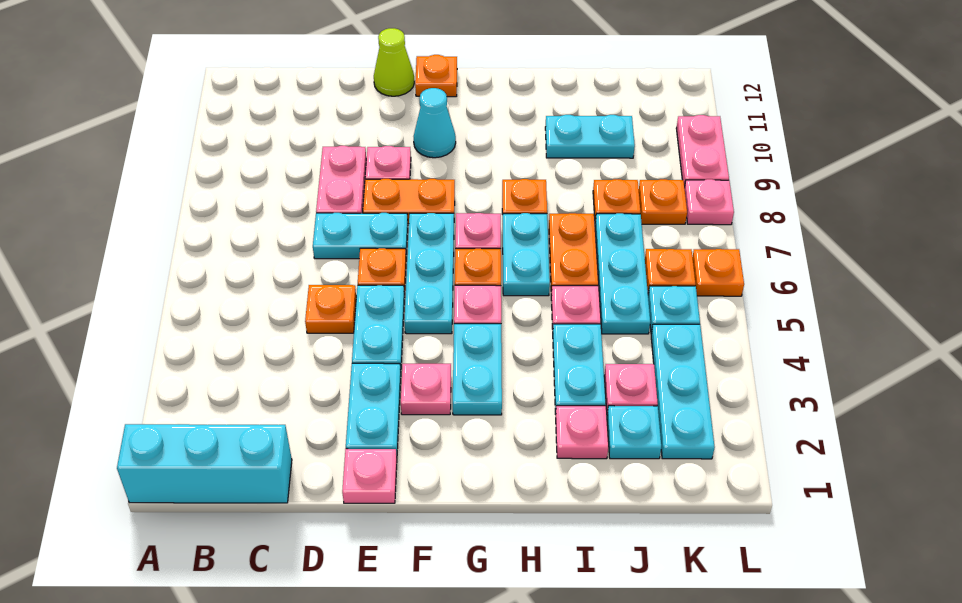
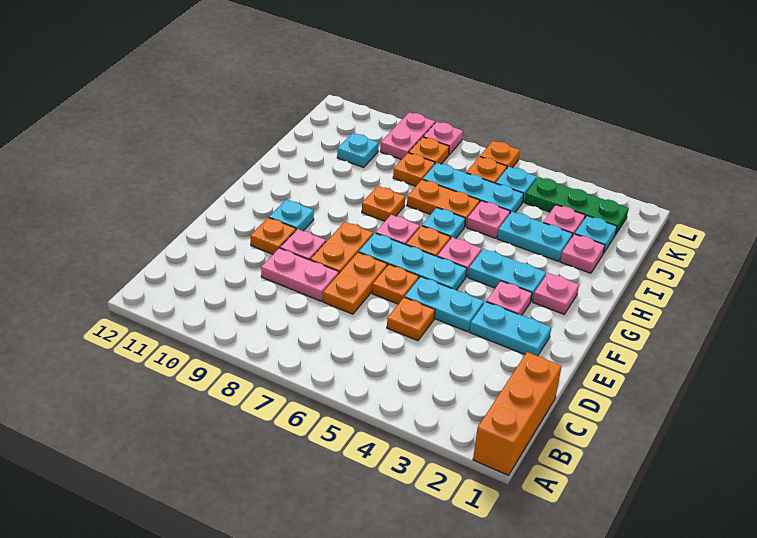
cyan 1x3 brick [117,424,292,503] -> orange 1x3 brick [473,352,562,475]
cyan 1x2 plate [313,213,408,259] -> orange 1x2 plate [323,252,387,314]
pink 1x1 plate [342,449,397,503] -> pink 1x1 plate moved to [533,273,579,314]
lime 1x1 cone [374,28,414,96] -> none
cyan 1x1 cone [414,88,456,158] -> cyan 1x1 plate [269,199,314,231]
orange 1x1 plate [415,55,457,97] -> orange 1x1 plate moved to [250,217,296,254]
cyan 1x2 plate [503,213,550,296] -> cyan 1x1 plate [422,208,465,239]
cyan 1x2 plate [545,115,635,158] -> cyan 1x1 plate [337,133,379,167]
cyan 1x3 plate [651,324,715,459] -> green 1x3 plate [524,177,629,235]
pink 1x2 plate [676,115,729,188] -> pink 1x2 plate turned to [380,112,435,160]

